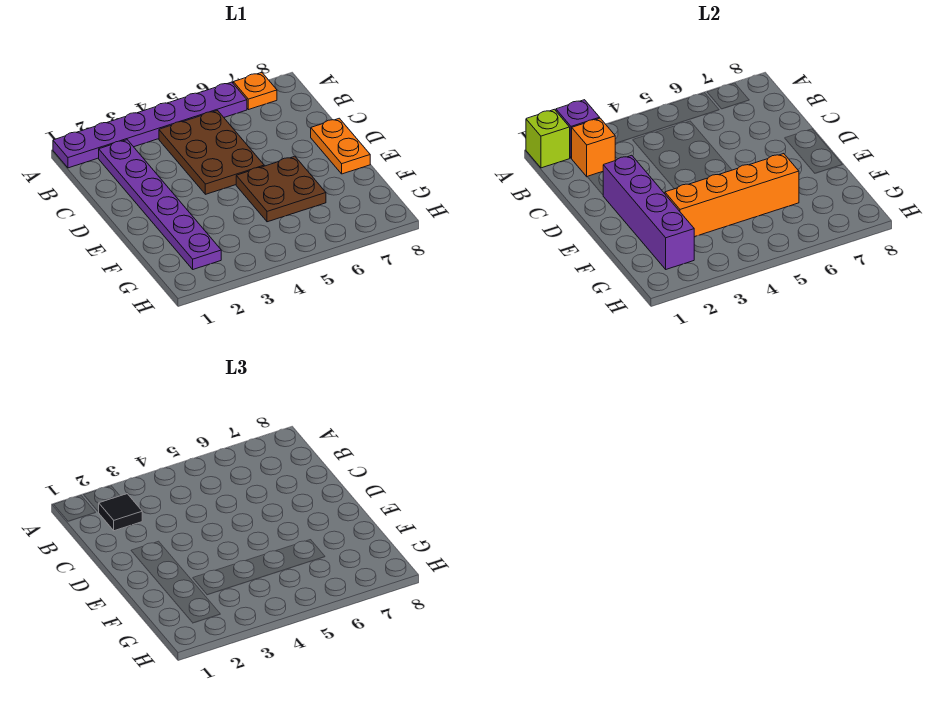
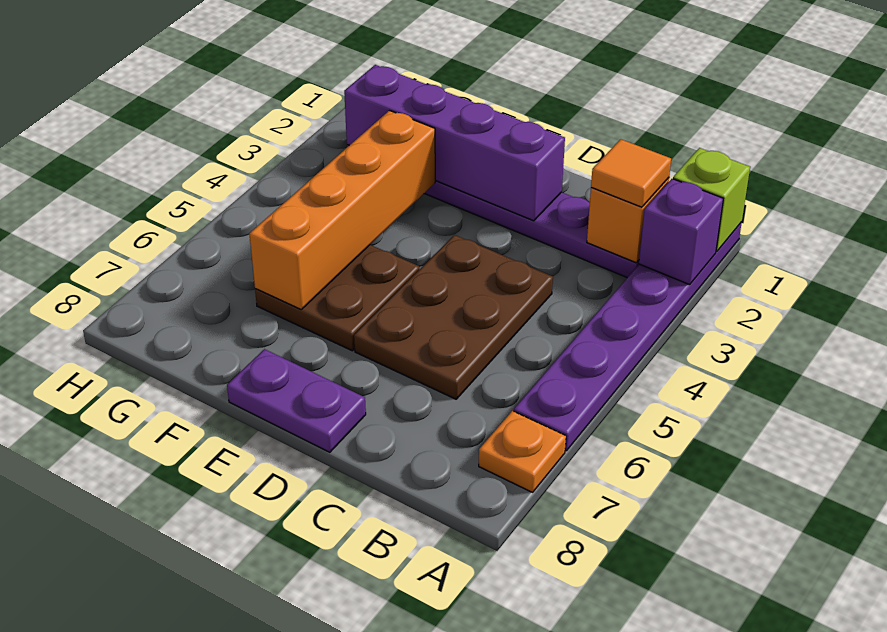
black 1x1 tile [99,494,142,531] -> orange 1x1 tile [591,139,671,207]
brown 2x3 plate [159,111,264,194] -> brown 2x3 plate turned to [354,235,553,399]
orange 1x2 plate [311,118,370,174] -> purple 1x2 plate [227,349,366,452]

